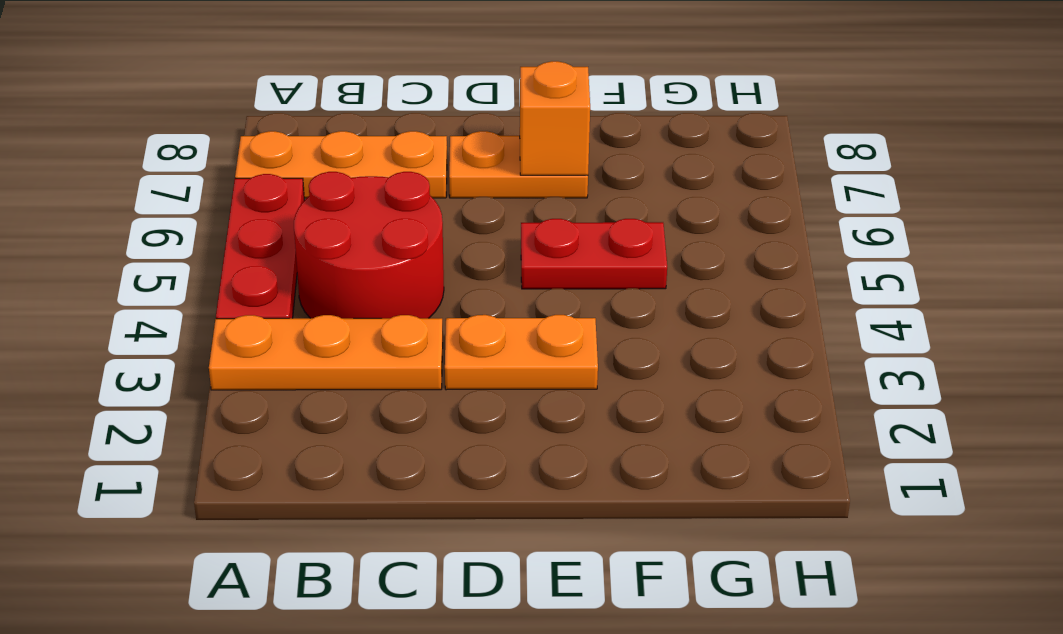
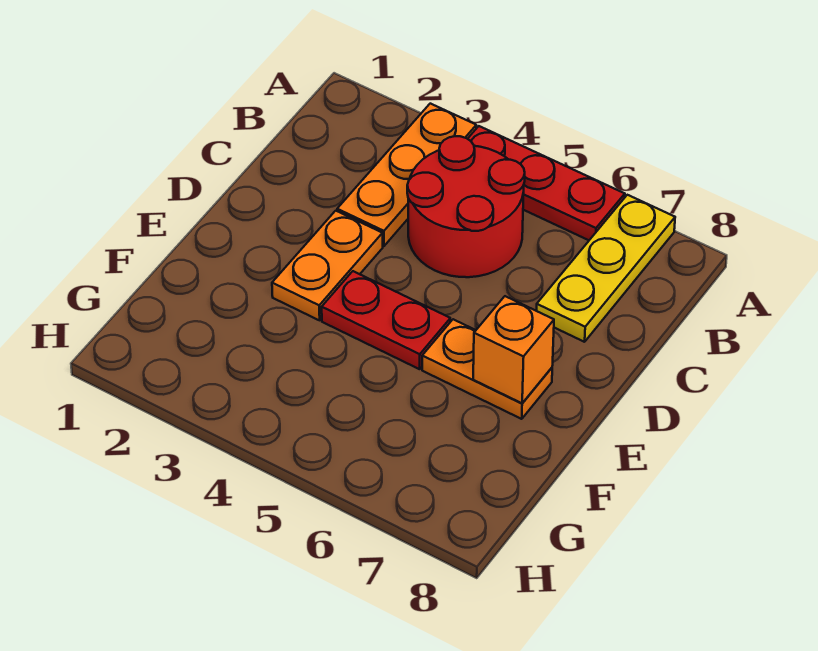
orange 1x3 plate [235,131,447,198] -> yellow 1x3 plate [537,195,675,342]
orange 1x2 plate [449,131,588,198] -> orange 1x2 plate turned to [422,319,552,419]
red 1x2 plate [521,219,667,289] -> red 1x2 plate turned to [322,271,450,369]

